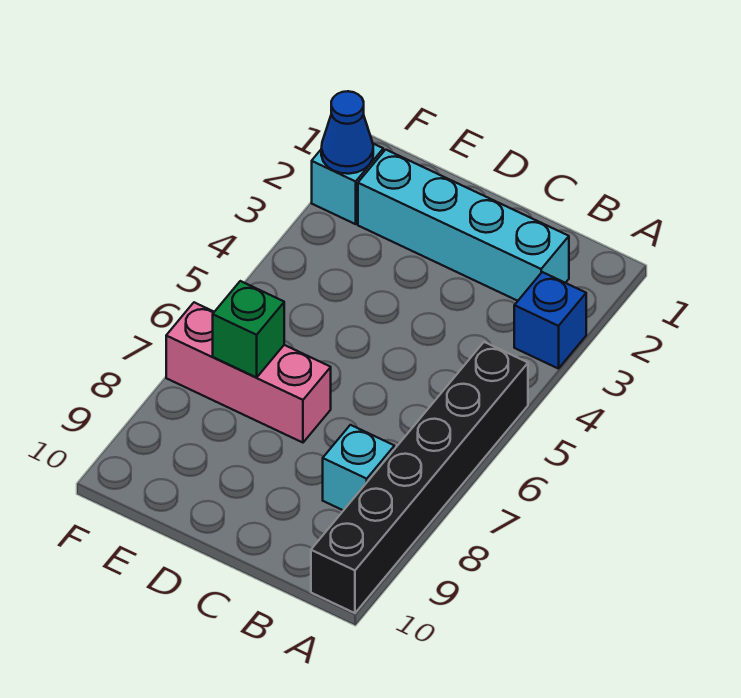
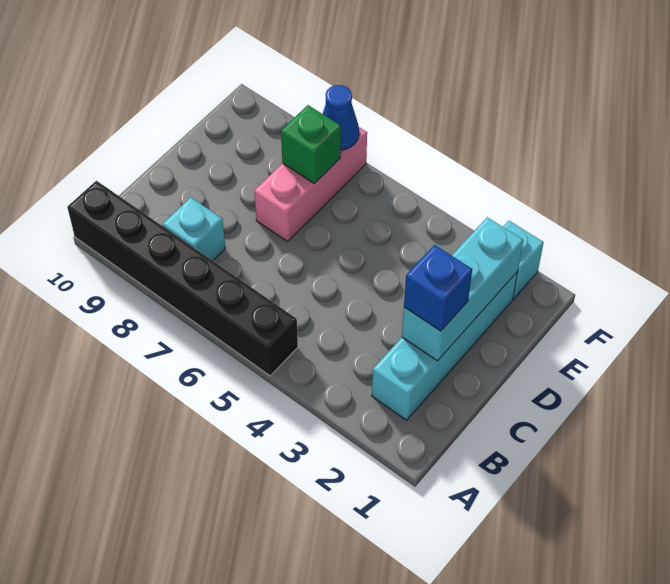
blue 1x1 brick [514,272,586,369] -> blue 1x1 brick moved to [404,245,472,331]
none -> cyan 1x3 brick [402,217,523,361]
blue 1x1 cone [321,91,373,174] -> blue 1x1 cone moved to [323,85,359,150]

